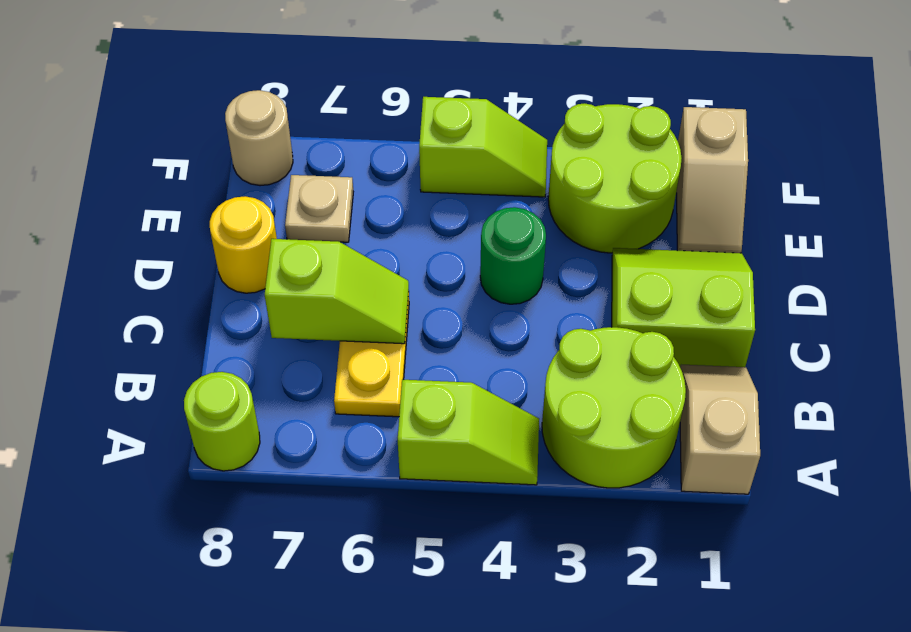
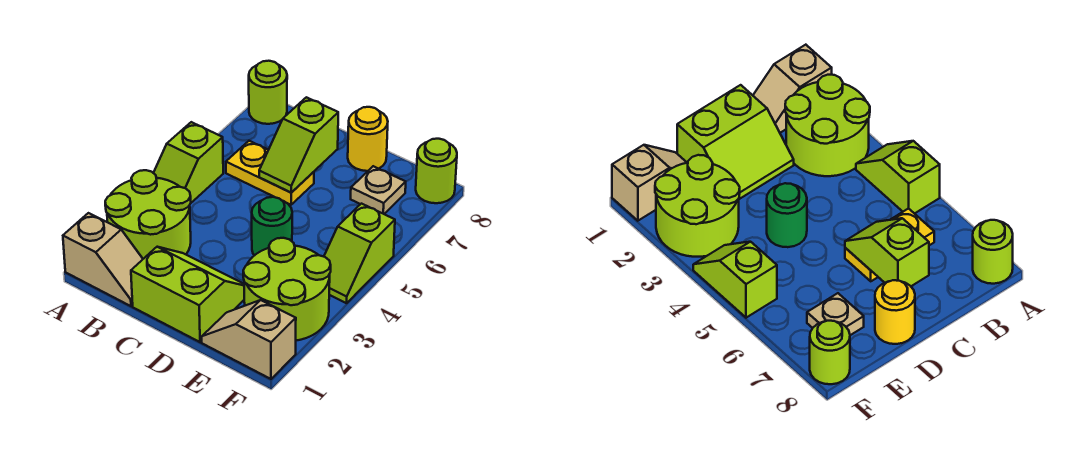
lime 2x2 slope [612,248,755,367] -> lime 2x2 slope turned to [131,247,244,342]
tan 1x1 round brick [225,90,293,186] -> lime 1x1 round brick [416,139,457,203]

